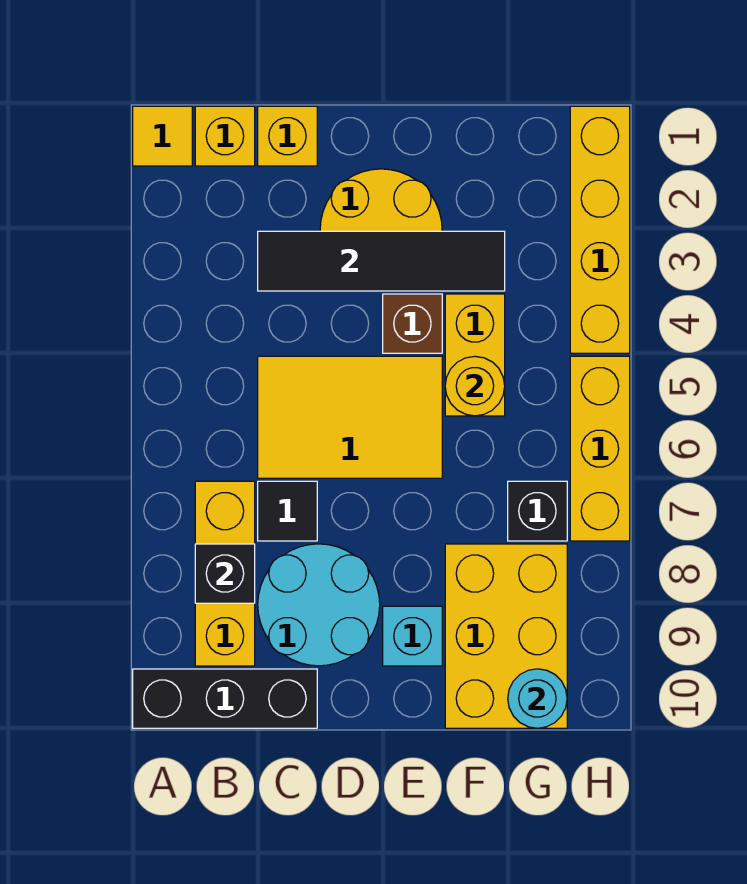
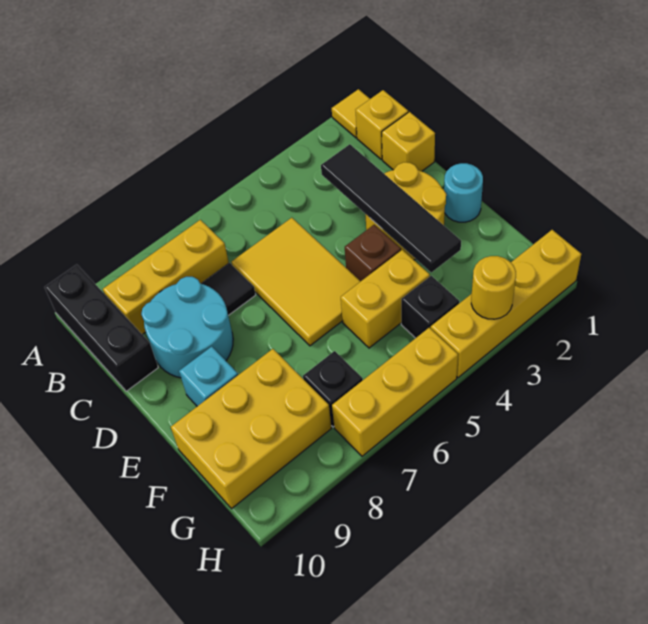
black 1x1 brick [195,544,255,603] -> black 1x1 brick moved to [401,276,459,338]
yellow 1x1 round brick [445,356,505,416] -> yellow 1x1 round brick moved to [471,256,516,319]
cyan 1x1 round brick [508,669,567,728] -> cyan 1x1 round brick moved to [444,163,483,222]

